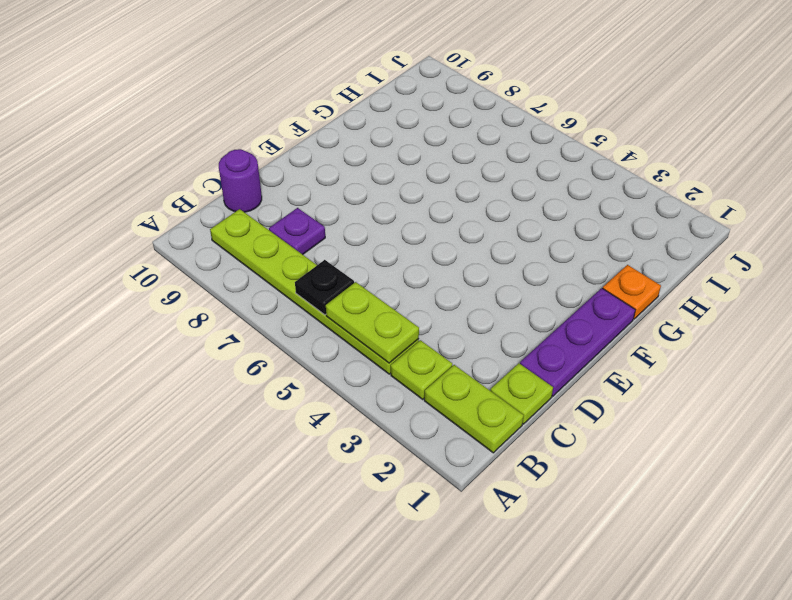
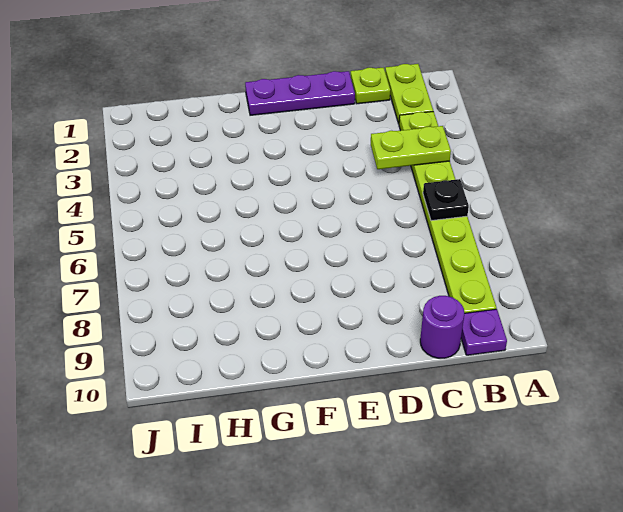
lime 1x2 plate [326,282,419,363] -> lime 1x2 plate turned to [371,126,451,169]
purple 1x1 plate [269,208,325,255] -> purple 1x1 plate moved to [461,309,507,355]
orange 1x1 plate [603,265,661,319] -> none

